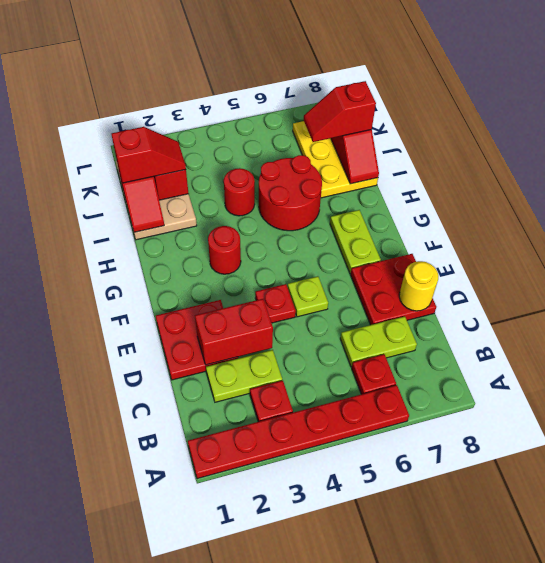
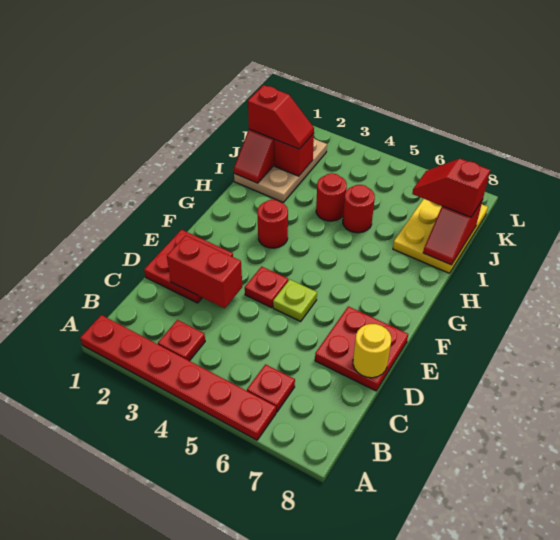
lime 1x2 plate [206,350,282,402] -> none
lime 1x2 plate [340,316,417,367] -> none
lime 1x2 plate [330,210,381,274] -> none
red 2x2 round brick [259,155,322,231] -> red 1x1 round brick [343,185,375,233]

